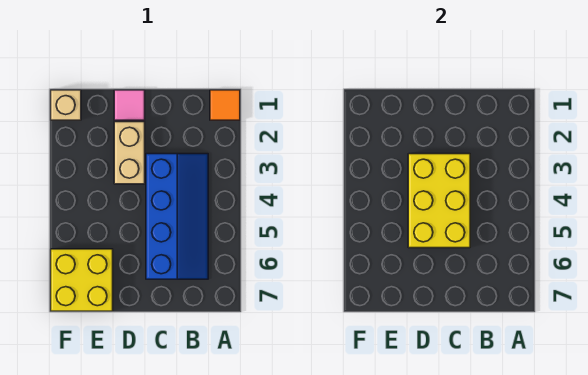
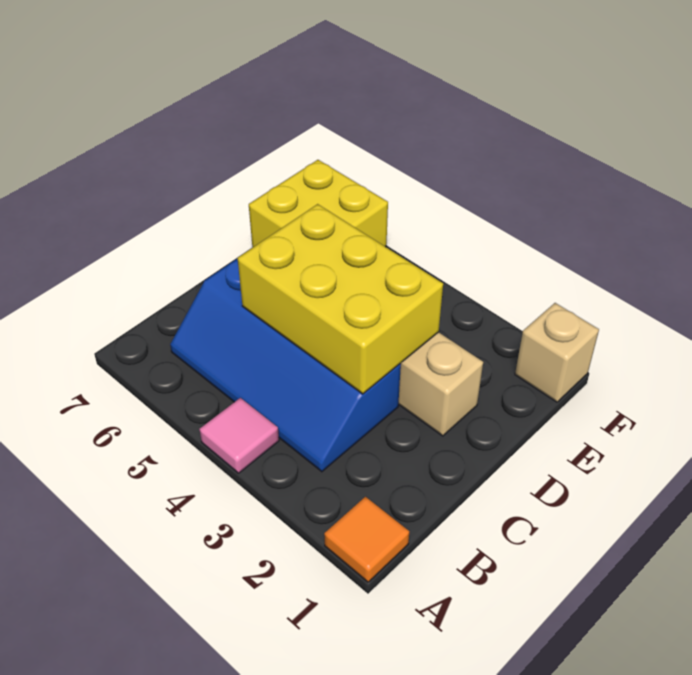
pink 1x1 tile [114,90,145,120] -> pink 1x1 tile moved to [199,398,279,473]

